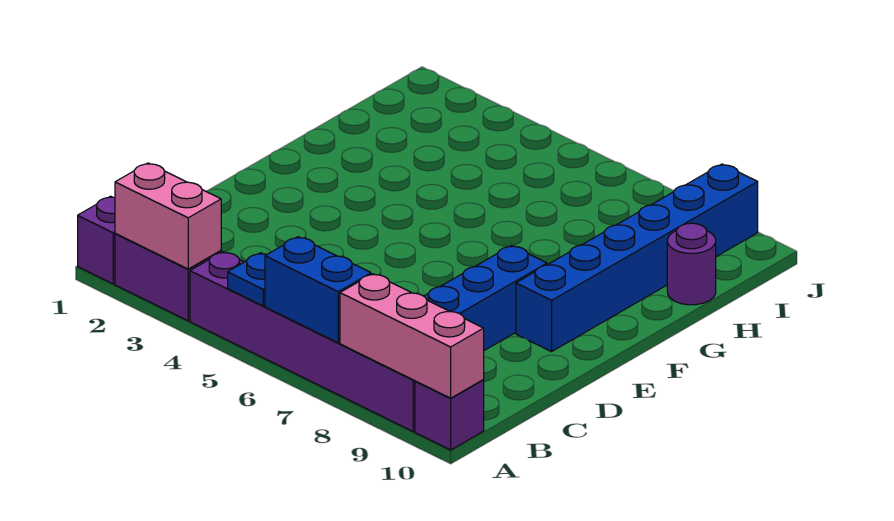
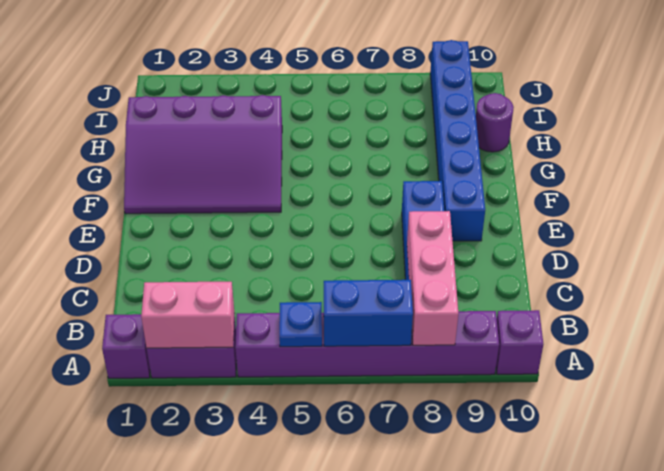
pink 1x3 brick [340,274,484,398] -> pink 1x3 brick turned to [407,211,458,345]
none -> purple 3x4 slope [124,95,282,214]

